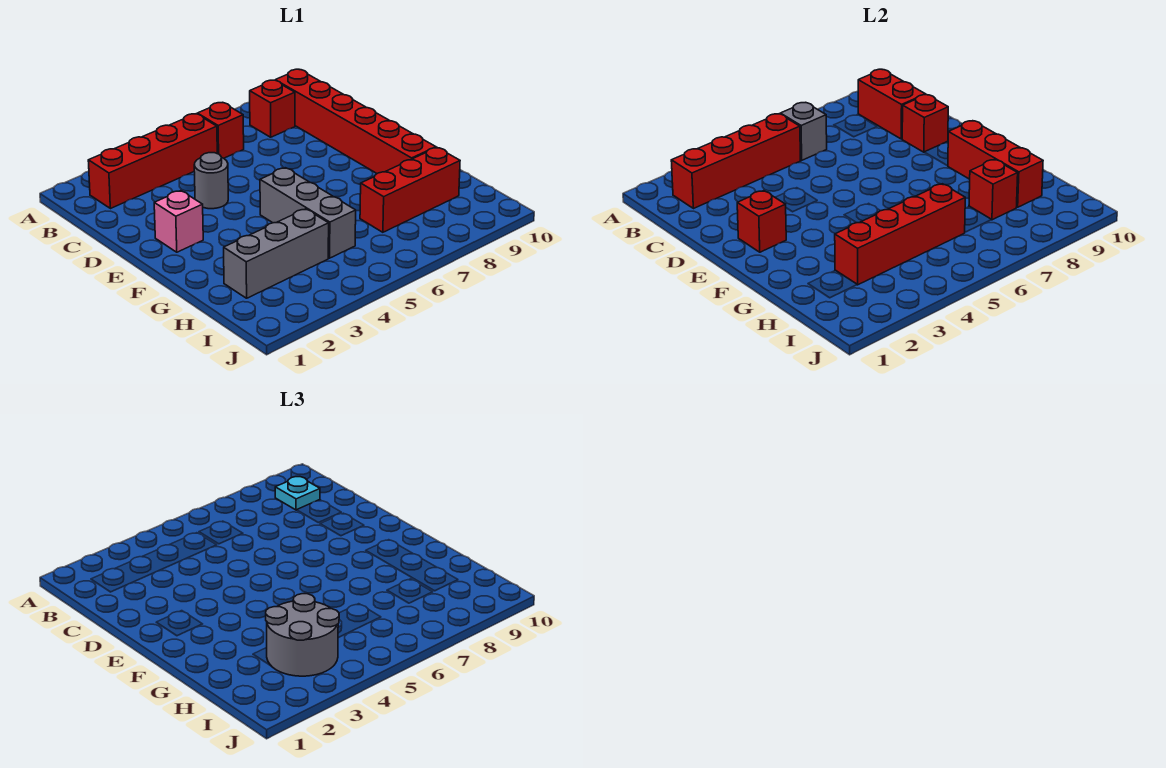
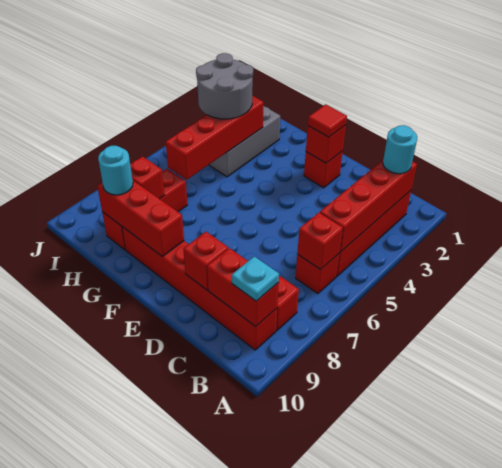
none -> cyan 1x1 round brick [383,125,417,174]
grey 1x1 brick [780,103,827,160] -> red 1x1 brick [297,213,343,270]
grey 1x1 round brick [194,153,228,209] -> none
pink 1x1 brick [154,191,203,252] -> red 1x1 brick [304,151,343,188]
none -> red 1x1 tile [308,104,347,137]
grey 1x3 brick [260,168,356,258] -> none
none -> cyan 1x1 round brick [98,146,133,195]

